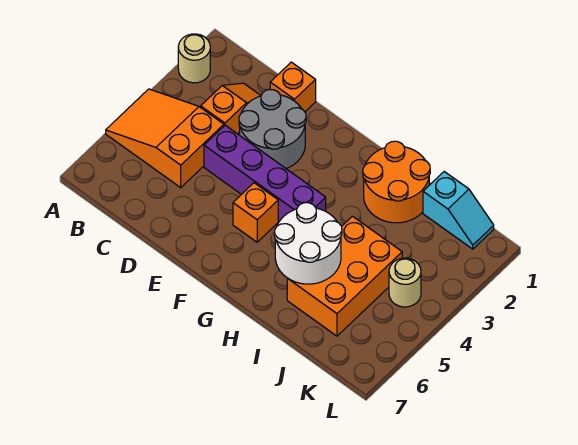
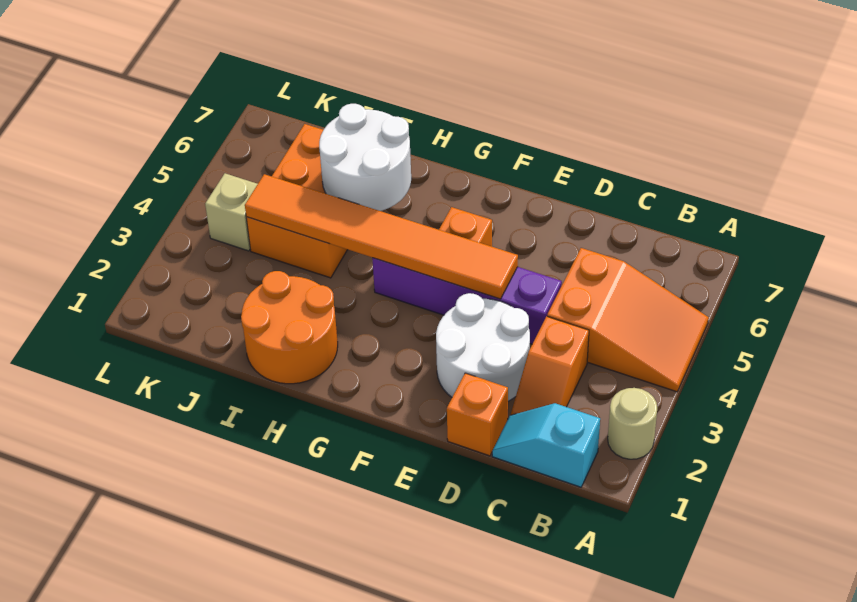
grey 2x2 round brick [239,90,306,168] -> white 2x2 round brick [436,293,530,401]
none -> orange 1x6 tile [245,174,518,299]
cyan 1x2 slope [423,172,494,249] -> cyan 1x2 slope moved to [492,403,600,487]
tan 1x1 round brick [389,258,421,307] -> tan 1x1 brick [205,173,258,251]

